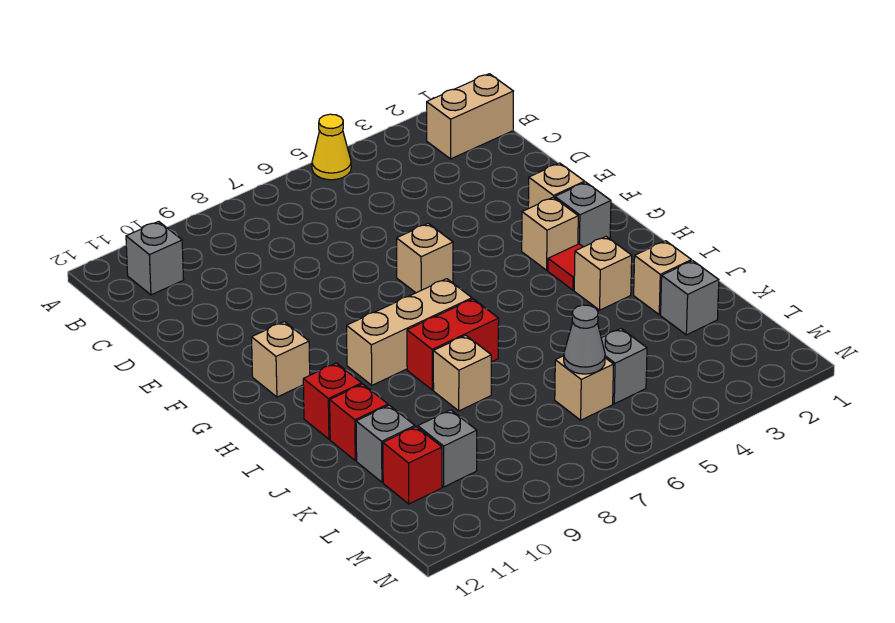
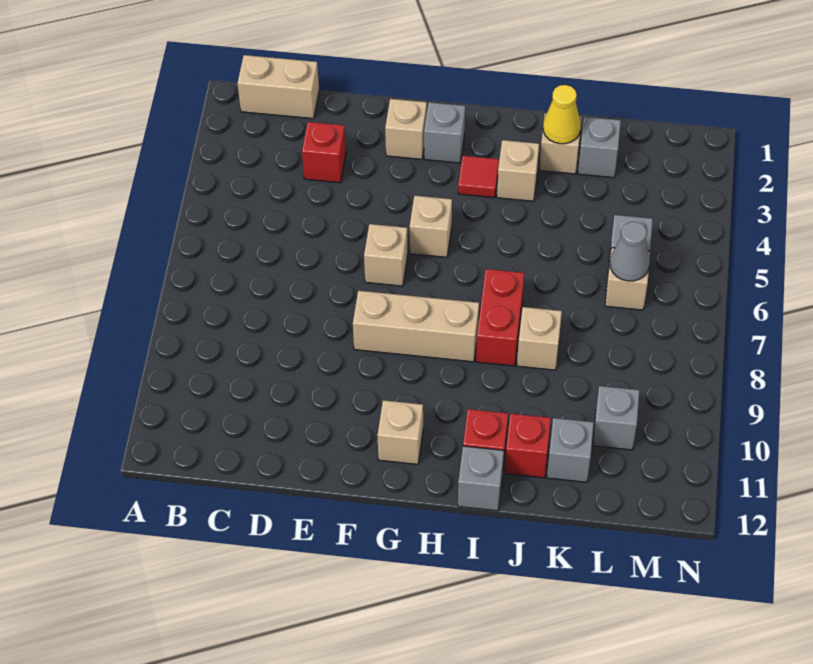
yellow 1x1 cone [312,114,351,180] -> yellow 1x1 cone moved to [543,85,581,144]
tan 1x2 brick [427,74,513,159] -> tan 1x2 brick turned to [237,55,319,119]
grey 1x1 brick [126,221,184,295] -> grey 1x1 brick moved to [458,446,504,511]
tan 1x1 brick [522,197,578,270] -> tan 1x1 brick moved to [410,196,452,257]
tan 1x3 brick [347,279,472,385] -> tan 1x3 brick turned to [353,291,479,362]
red 1x1 brick [383,427,442,504] -> red 1x1 brick moved to [302,122,346,183]

